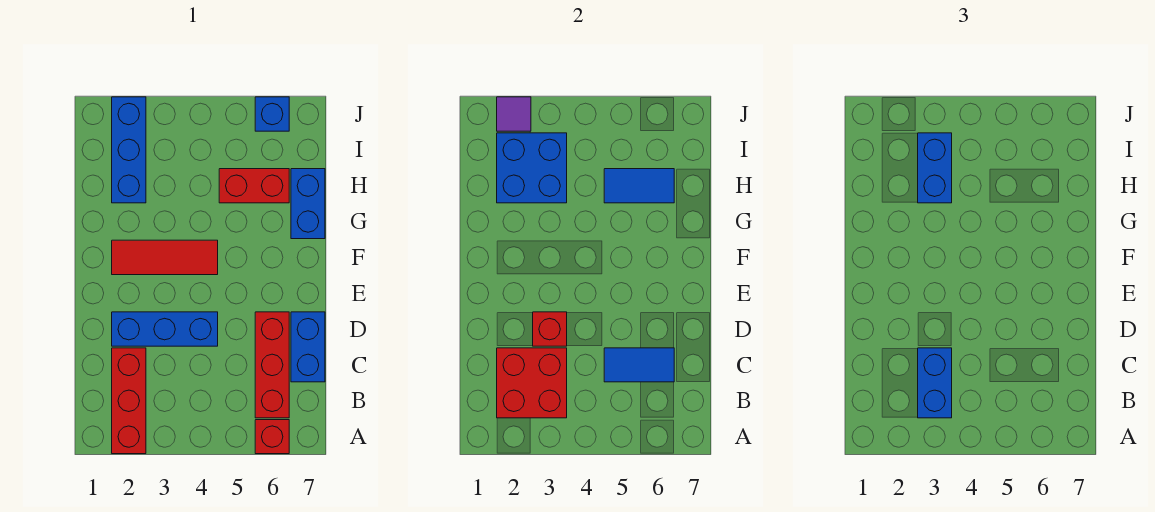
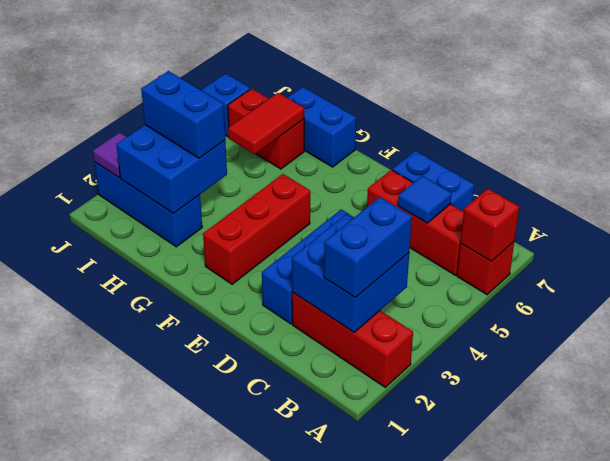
red 2x2 brick [497,348,567,418] -> blue 2x2 brick [292,214,409,332]
blue 1x2 brick [918,348,952,418] -> blue 1x2 brick turned to [324,197,412,297]
blue 1x2 tile [604,348,674,382] -> blue 1x1 tile [398,176,452,223]
red 1x1 brick [533,312,567,346] -> red 1x1 brick moved to [461,189,519,261]
red 1x3 tile [112,240,218,275] -> red 1x3 brick [203,174,310,284]
red 1x2 brick [219,169,289,203] -> red 1x2 brick turned to [228,89,304,169]
blue 1x2 tile [604,169,674,203] -> red 1x2 tile [228,93,304,154]

